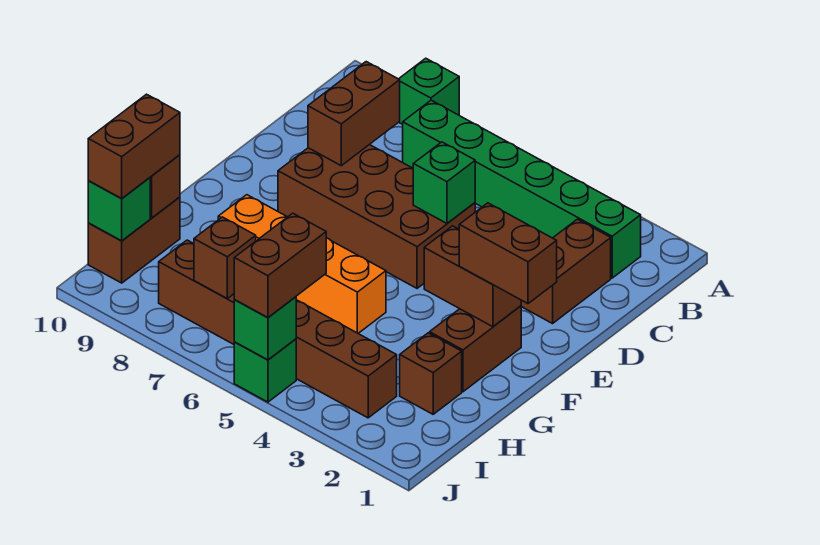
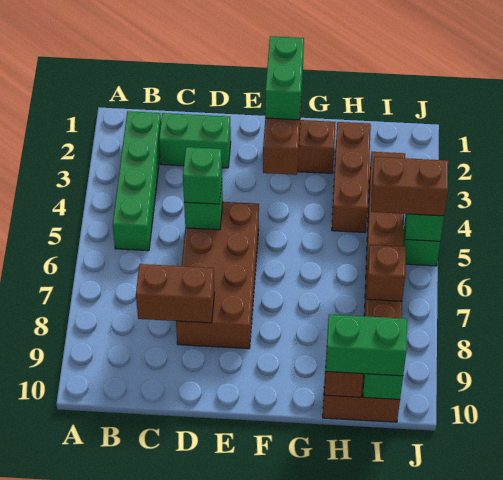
green 1x1 brick [399,58,459,124] -> green 1x1 brick moved to [183,147,222,204]
green 1x6 brick [403,100,641,278] -> green 1x4 brick [113,111,161,251]
brown 1x2 brick [521,219,611,324] -> green 1x2 brick [159,113,231,168]
brown 1x2 brick [459,203,557,304] -> green 1x2 brick [265,36,304,120]
orange 1x4 brick [218,195,386,333] -> none
brown 1x1 brick [400,333,462,414] -> brown 1x3 brick [332,122,371,232]
brown 1x2 brick [88,94,180,199] -> green 1x2 brick [326,314,407,376]

